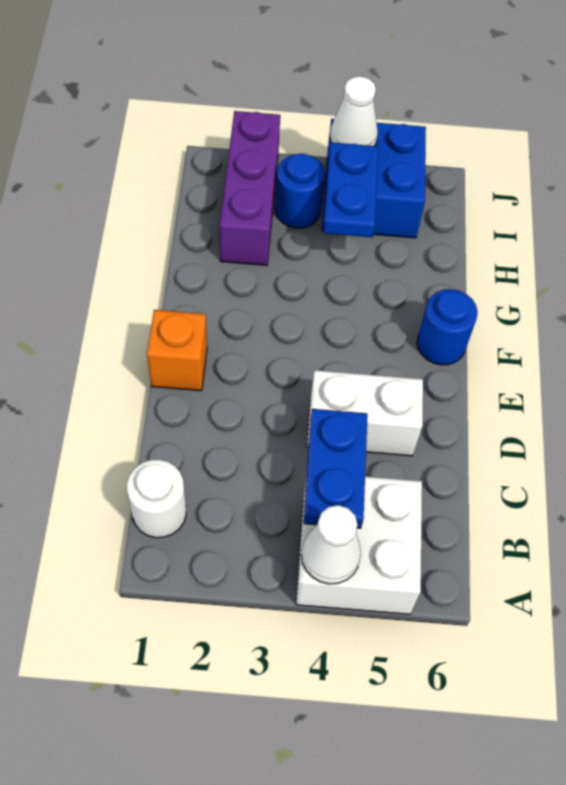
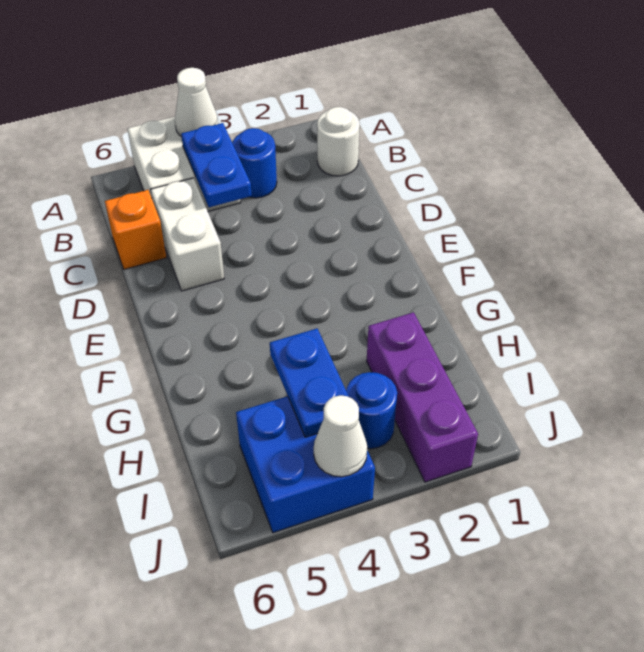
white 1x2 brick [307,370,423,456] -> white 1x2 brick turned to [151,178,224,291]
orange 1x1 brick [147,310,207,391] -> orange 1x1 brick moved to [105,190,167,269]
blue 1x1 round brick [417,289,478,365] -> blue 1x1 round brick moved to [232,128,277,198]

